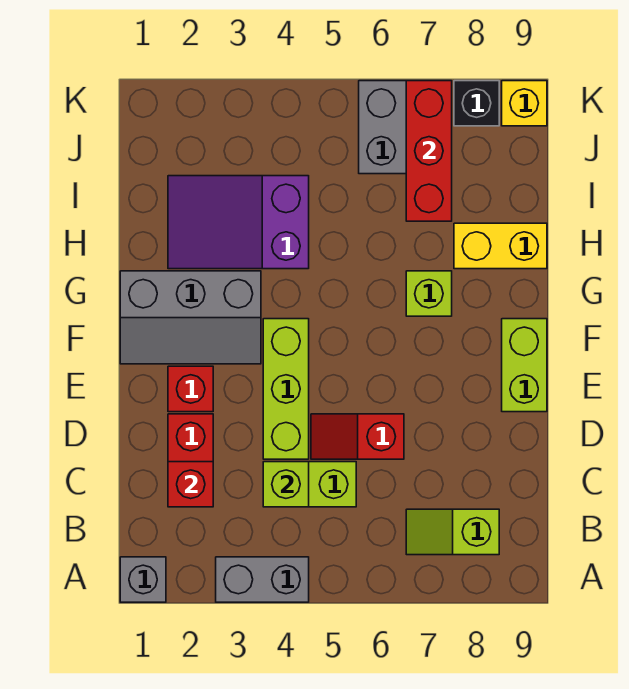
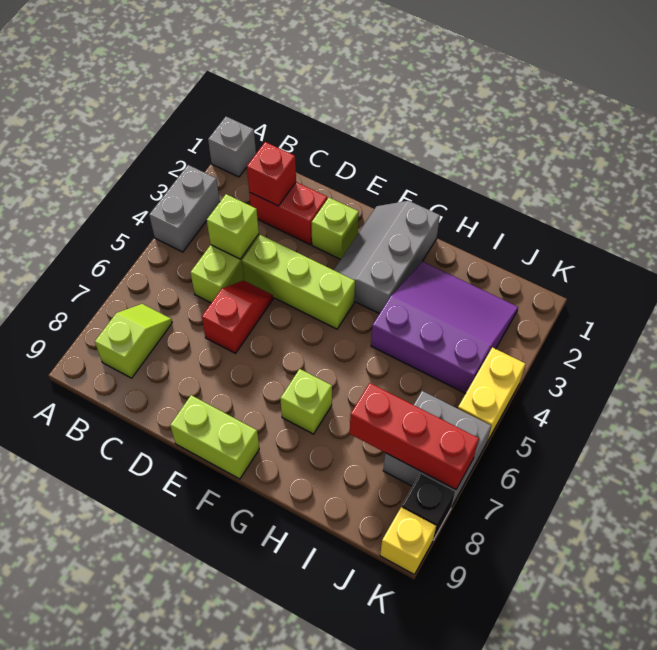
red 1x1 brick [168,366,213,412] -> lime 1x1 brick [312,198,359,259]
purple 2x3 slope [168,176,309,269] -> purple 3x3 slope [371,261,518,394]
yellow 1x2 brick [454,223,547,269] -> yellow 1x2 brick moved to [458,347,525,442]

